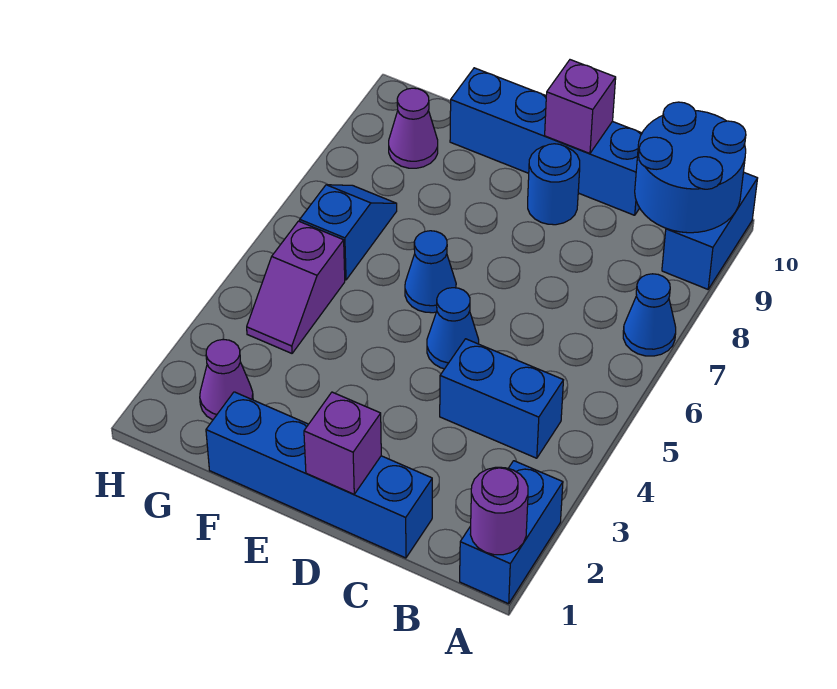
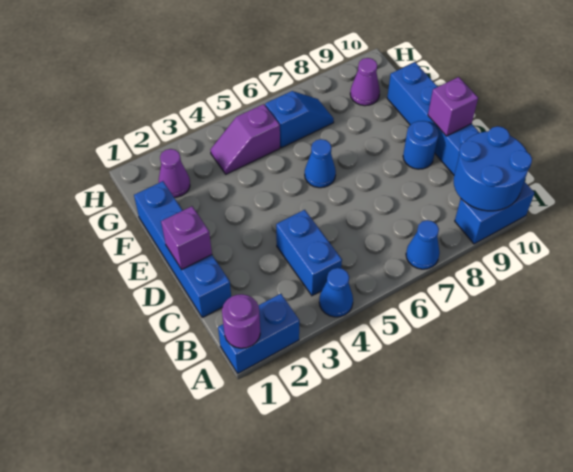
blue 1x1 cone [427,288,479,369] -> blue 1x1 cone moved to [319,268,353,317]

